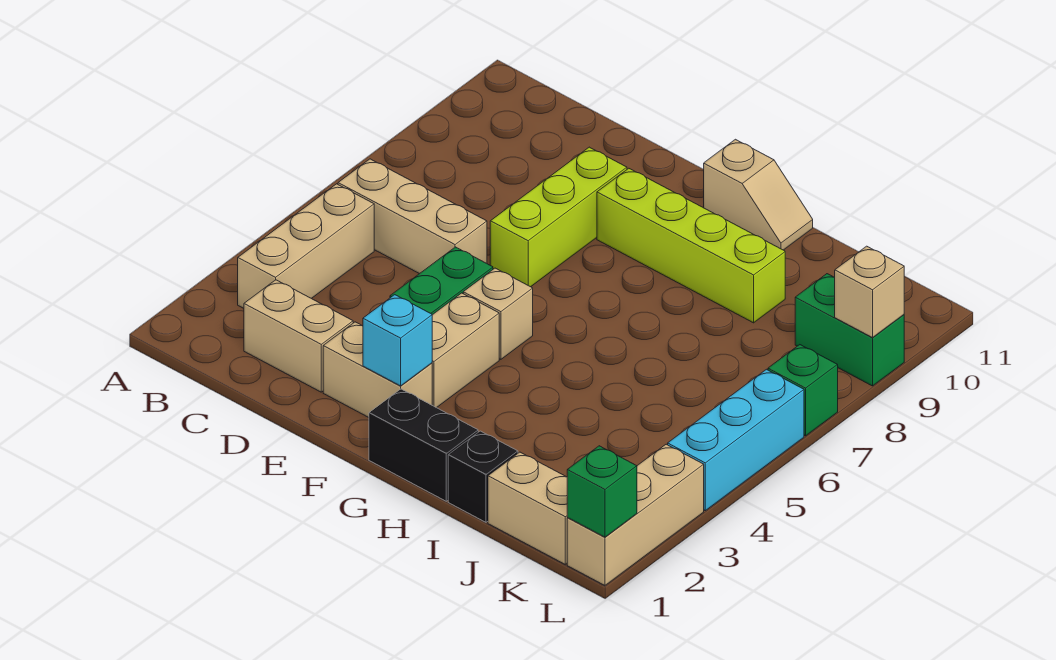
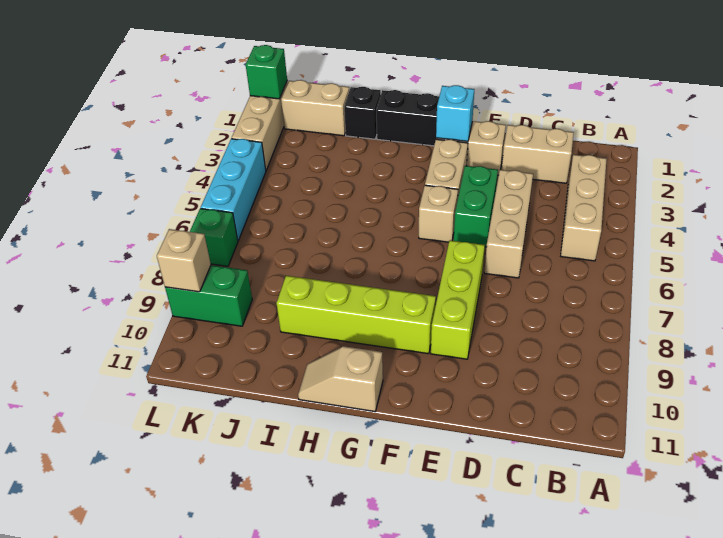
tan 1x3 brick [338,159,487,274] -> tan 1x3 brick turned to [484,170,533,278]

